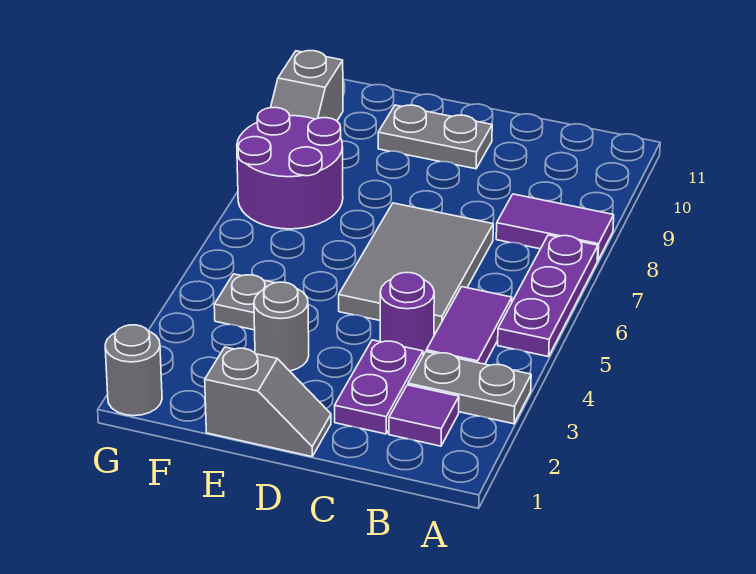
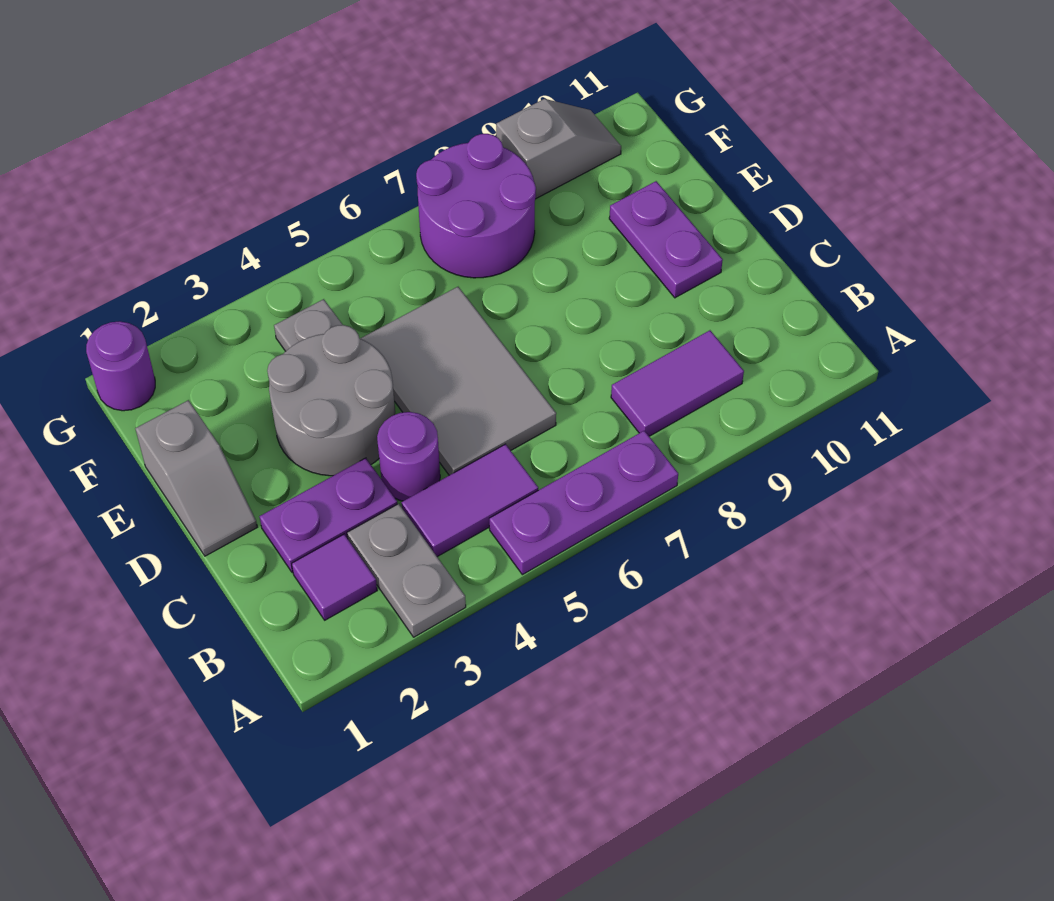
purple 1x2 tile [496,194,614,261] -> purple 1x2 tile turned to [611,330,744,436]
grey 2x3 tile [339,203,493,332] -> grey 2x3 tile turned to [360,287,556,475]
grey 1x2 plate [378,105,492,169] -> purple 1x2 plate [609,181,723,298]
grey 1x1 round brick [254,282,309,371] -> grey 2x2 round brick [267,325,395,476]
grey 1x1 round brick [105,325,162,416] -> purple 1x1 round brick [86,321,155,411]
grey 1x2 slope [271,51,343,121] -> grey 1x2 slope turned to [496,99,621,199]

